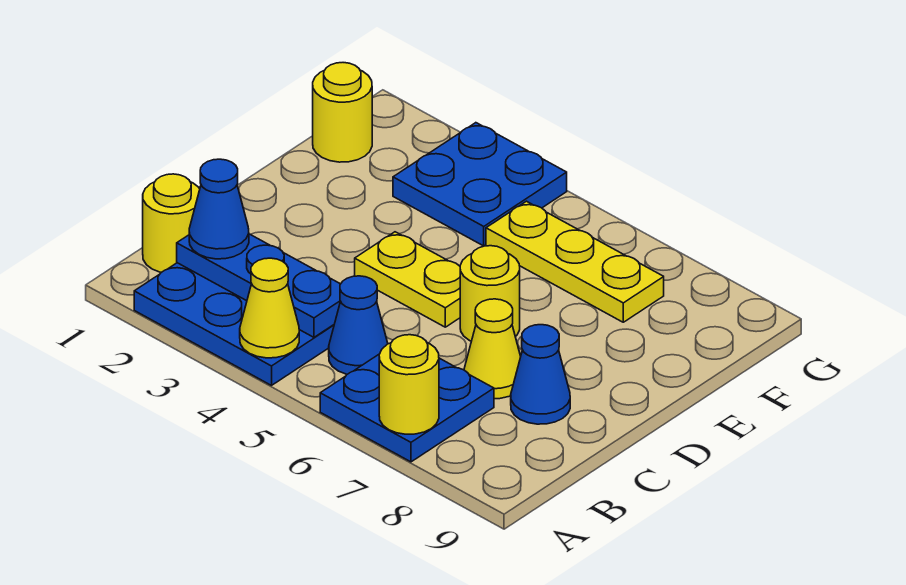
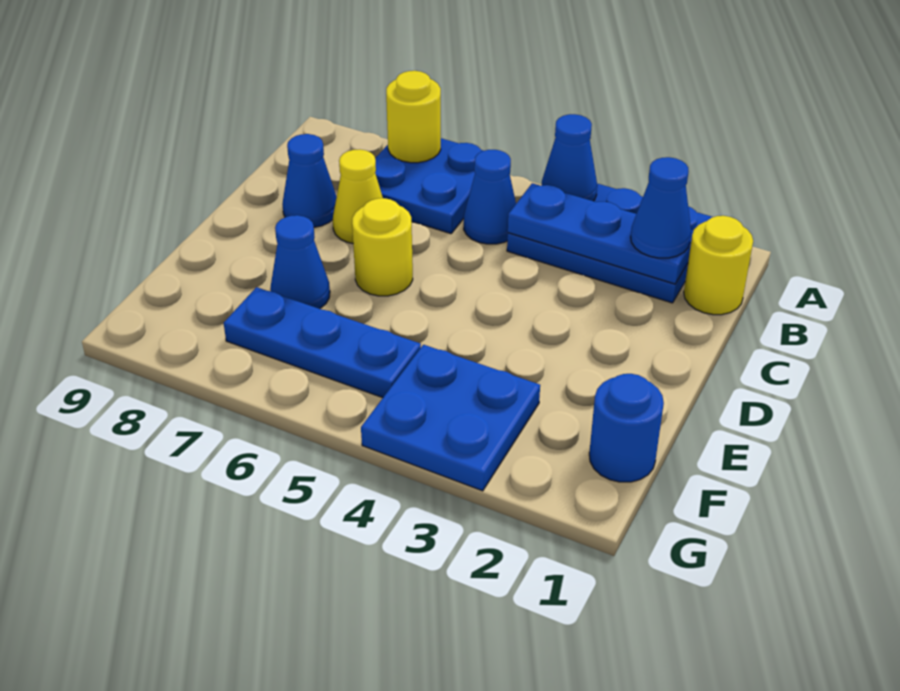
yellow 1x1 cone [240,258,299,358] -> blue 1x1 cone [542,114,597,201]
yellow 1x2 plate [355,232,460,327] -> none
none -> blue 1x1 cone [270,215,330,309]
yellow 1x1 round brick [313,63,372,162] -> blue 1x1 round brick [589,374,664,482]
yellow 1x3 plate [486,201,664,322] -> blue 1x3 plate [224,287,421,398]

